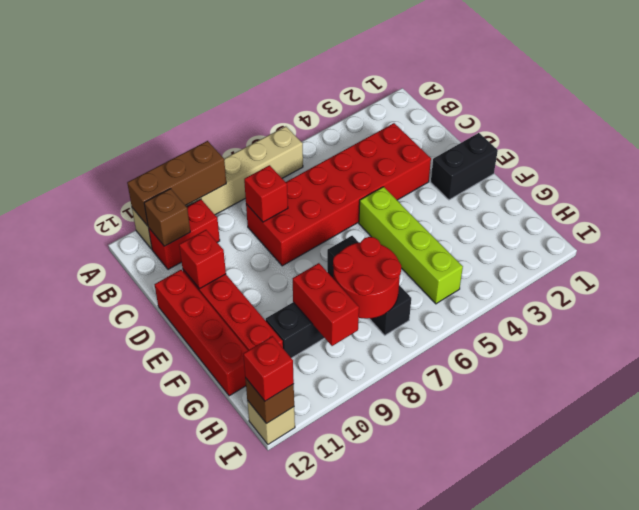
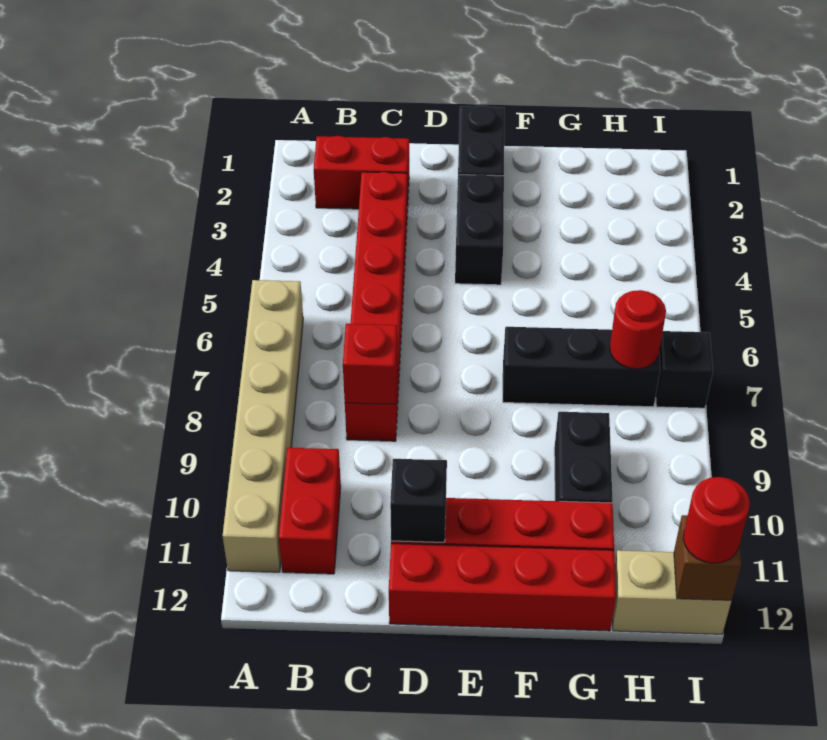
brown 1x3 brick [127,141,226,226] -> none
brown 1x1 brick [144,189,190,246] -> none
red 2x6 brick [246,123,431,266] -> red 1x6 brick [345,172,408,441]
red 1x1 brick [179,230,226,289] -> black 1x1 brick [390,459,447,542]
none -> black 1x2 brick [455,174,504,285]
lime 1x4 brick [359,187,463,304] -> none
red 2x2 round brick [333,237,401,319] -> red 1x1 round brick [610,290,666,369]
red 1x2 brick [293,263,359,346] -> red 1x2 brick moved to [314,136,409,209]
none -> black 1x1 brick [656,331,713,408]
tan 1x1 brick [247,400,295,444] -> tan 1x2 brick [612,550,731,634]
red 1x1 brick [243,336,294,401] -> red 1x1 round brick [683,477,750,563]

